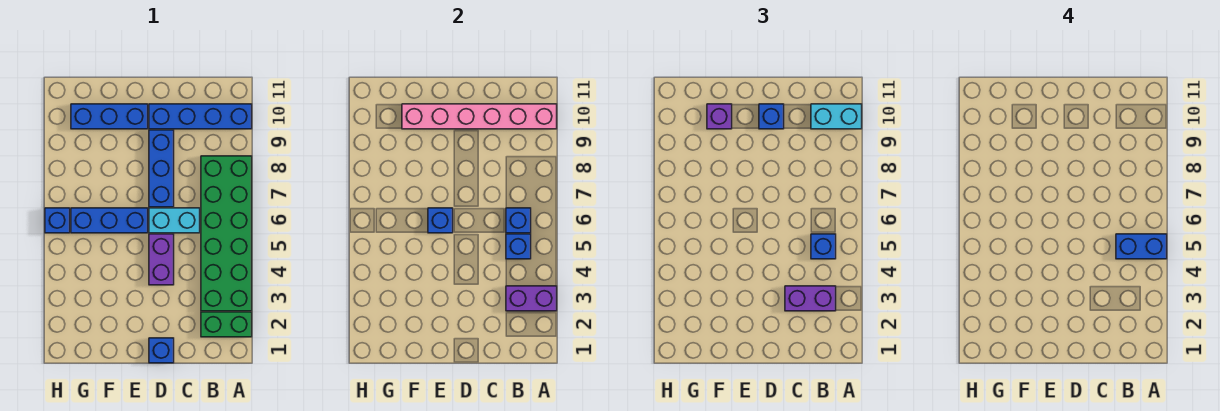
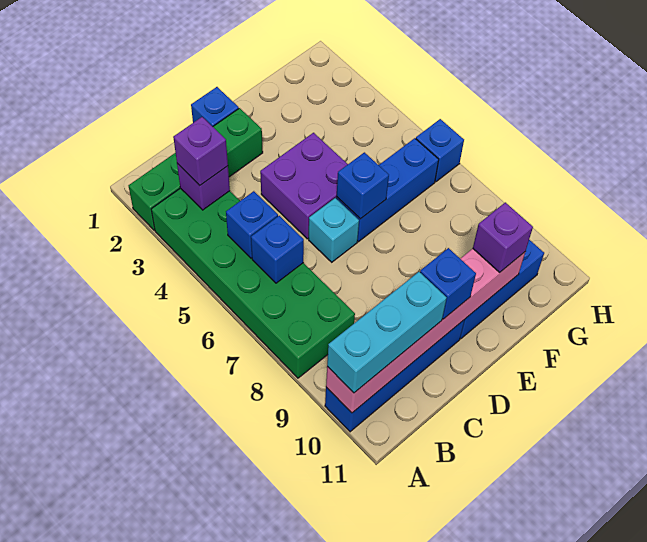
green 1x2 brick [201,312,252,337] -> green 1x4 brick [128,108,263,231]
purple 1x2 brick [506,286,557,311] -> purple 1x1 brick [177,163,230,210]
blue 1x2 brick [1116,234,1167,259] -> none
cyan 1x2 brick [811,104,862,129] -> cyan 1x3 brick [327,272,447,393]
purple 1x2 brick [785,286,836,311] -> purple 1x1 brick [173,117,228,185]
blue 1x1 brick [811,234,836,259] -> none
cyan 1x2 brick [149,208,200,233] -> cyan 1x1 brick [309,198,359,262]
purple 1x2 brick [149,234,174,285] -> purple 2x2 brick [260,133,348,239]
blue 1x3 brick [149,130,174,207] -> none

